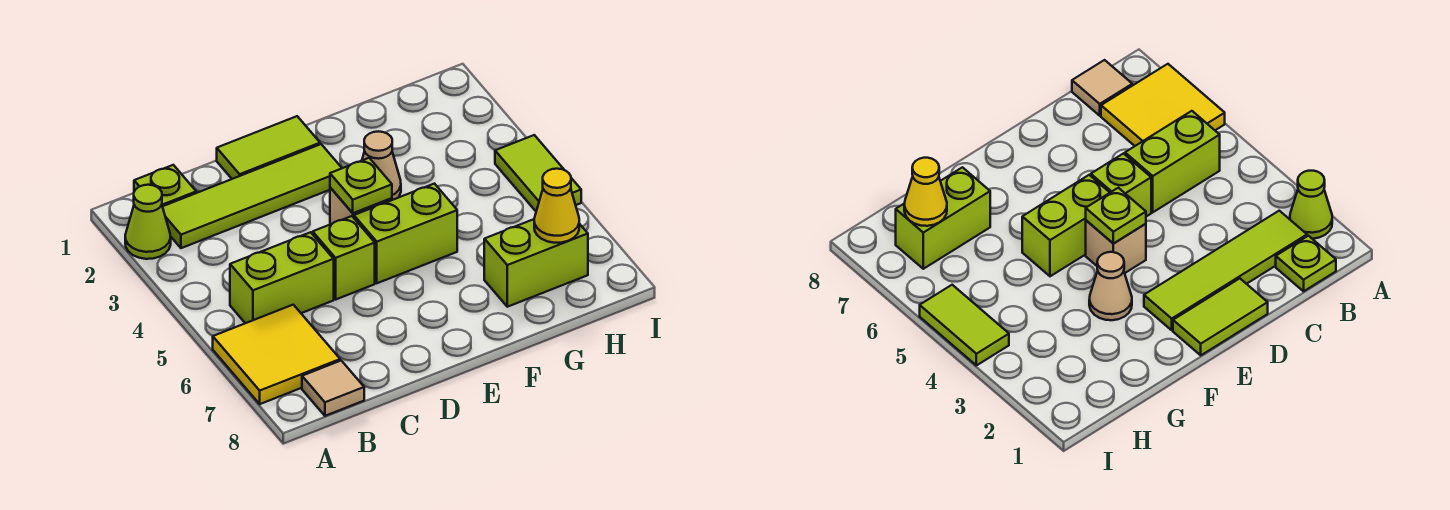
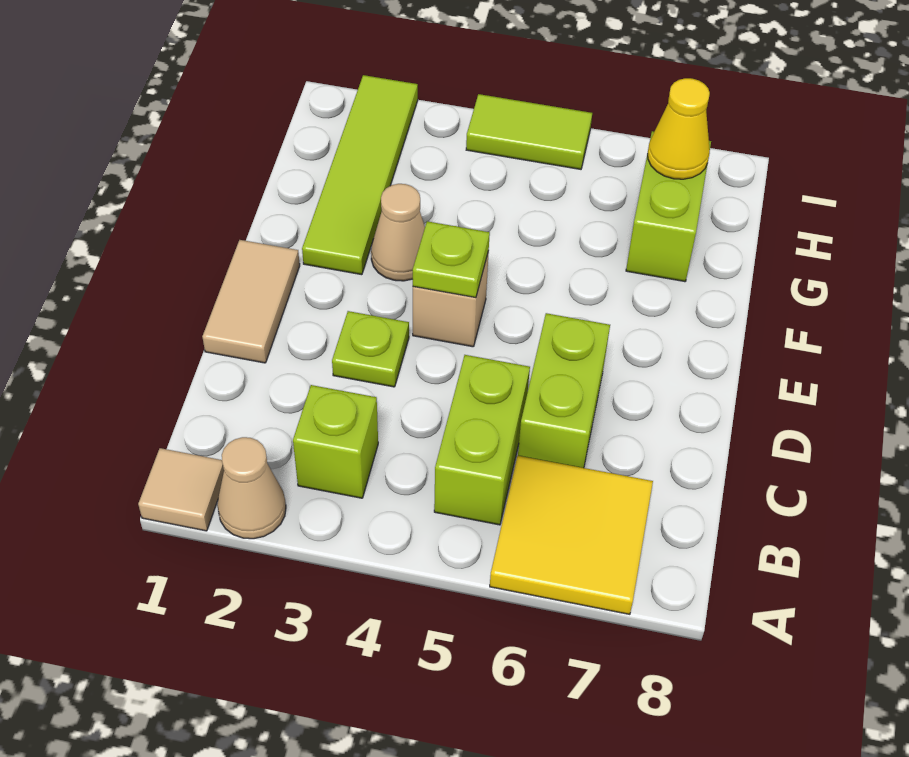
lime 1x1 cone [125,185,171,259] -> tan 1x1 cone [217,437,286,539]
lime 1x1 plate [134,165,196,206] -> lime 1x1 plate moved to [332,311,409,387]
lime 1x4 tile [162,144,342,248] -> lime 1x4 tile moved to [302,75,418,275]
tan 1x1 tile [302,361,364,416] -> tan 1x1 tile moved to [138,448,224,531]
lime 1x2 tile [217,116,320,179] -> tan 1x2 tile [202,240,300,363]
lime 1x1 brick [313,216,375,299] -> lime 1x1 brick moved to [293,385,378,498]
lime 1x2 brick [354,184,457,283] -> lime 1x2 brick moved to [518,313,610,468]

